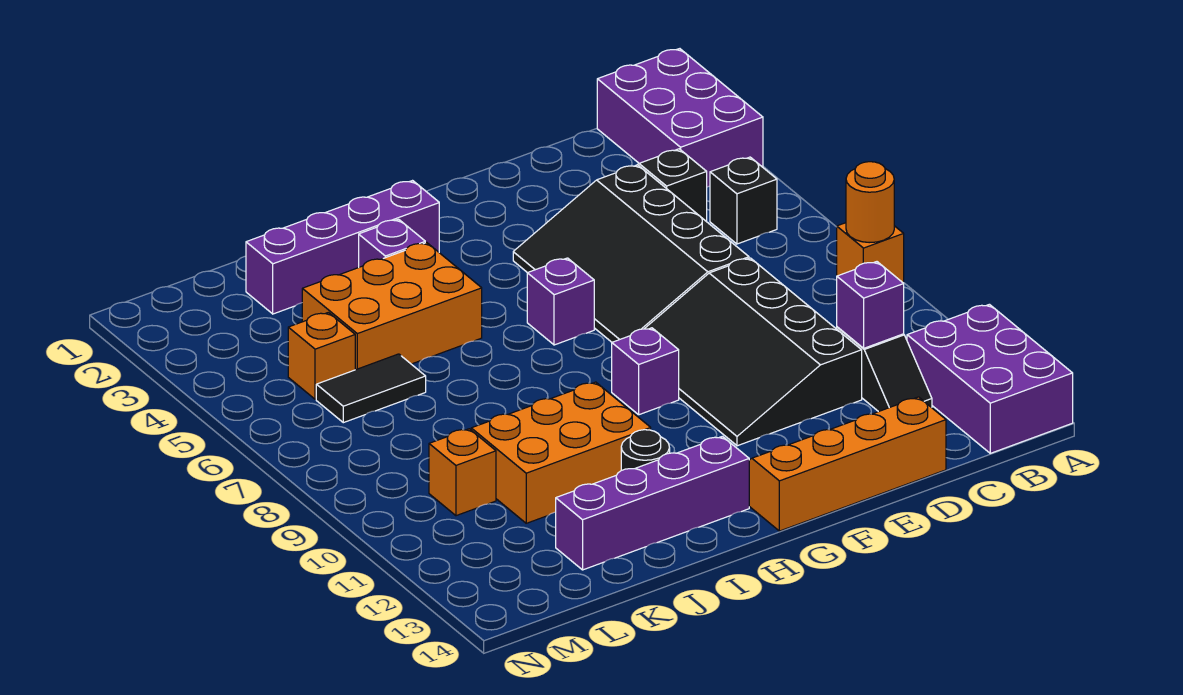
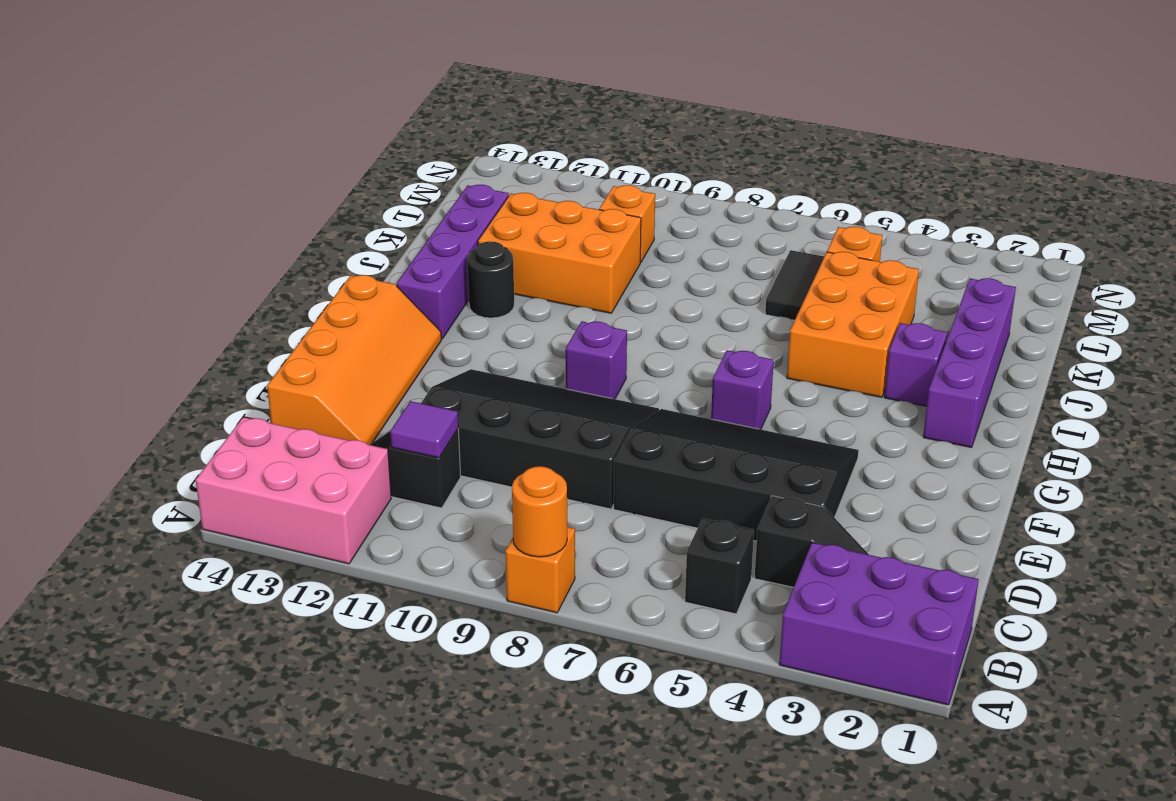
purple 2x3 brick [907,304,1073,453] -> pink 2x3 brick [196,417,391,564]
purple 1x1 brick [837,262,904,348] -> purple 1x1 tile [390,401,458,458]
orange 2x3 brick [471,382,651,523] -> orange 2x3 brick turned to [478,193,641,313]

